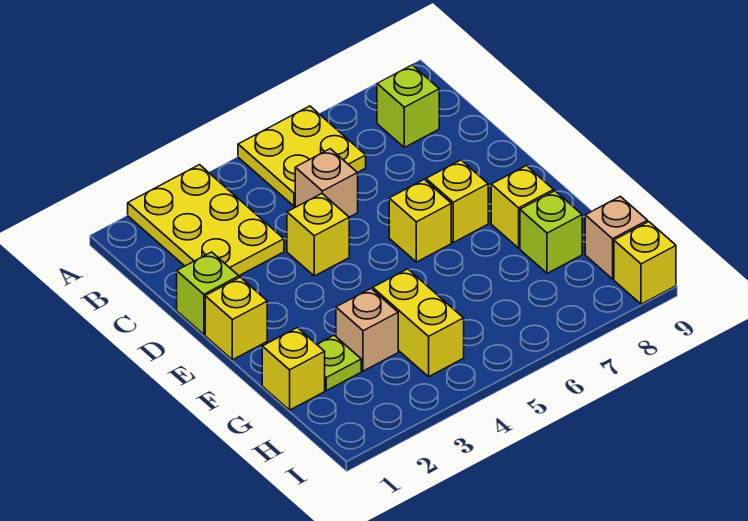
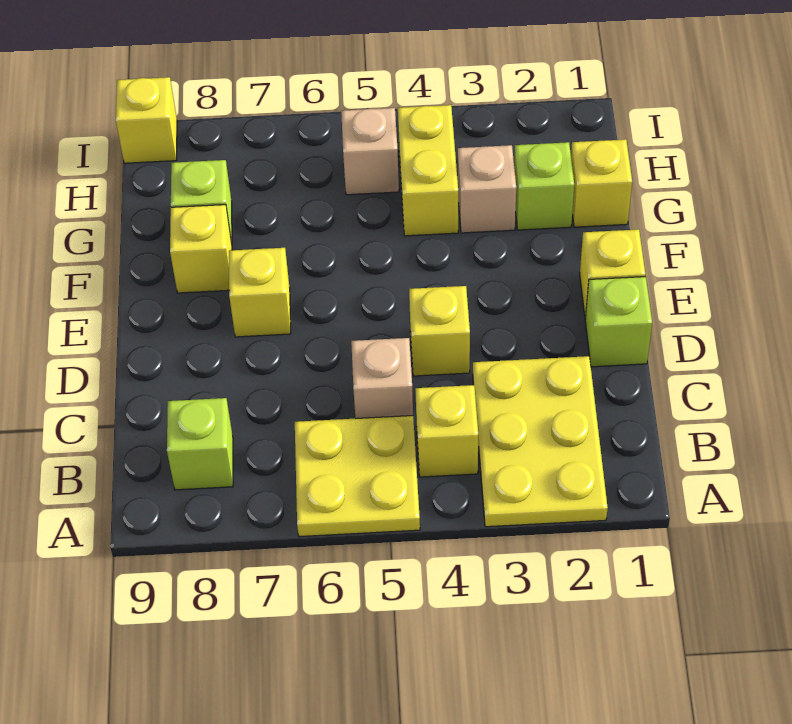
yellow 1x1 brick [389,180,451,262] -> yellow 1x1 brick moved to [415,385,478,477]
lime 1x1 plate [317,335,361,391] -> lime 1x1 brick [514,142,574,230]
tan 1x1 brick [585,196,648,279] -> tan 1x1 brick moved to [341,108,399,195]

